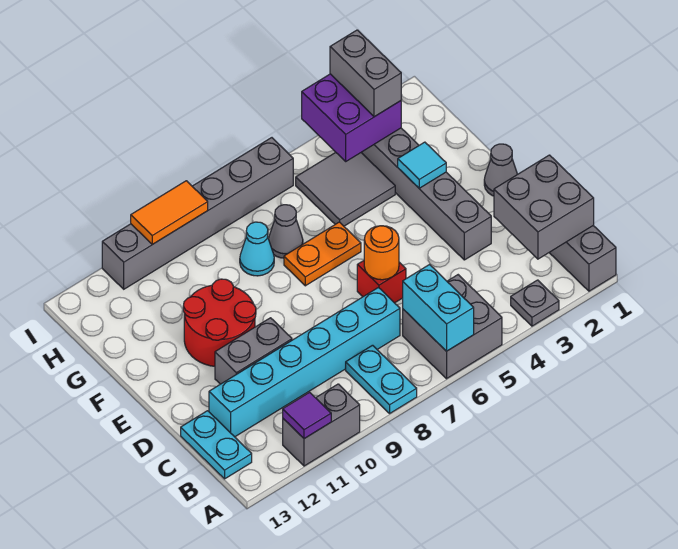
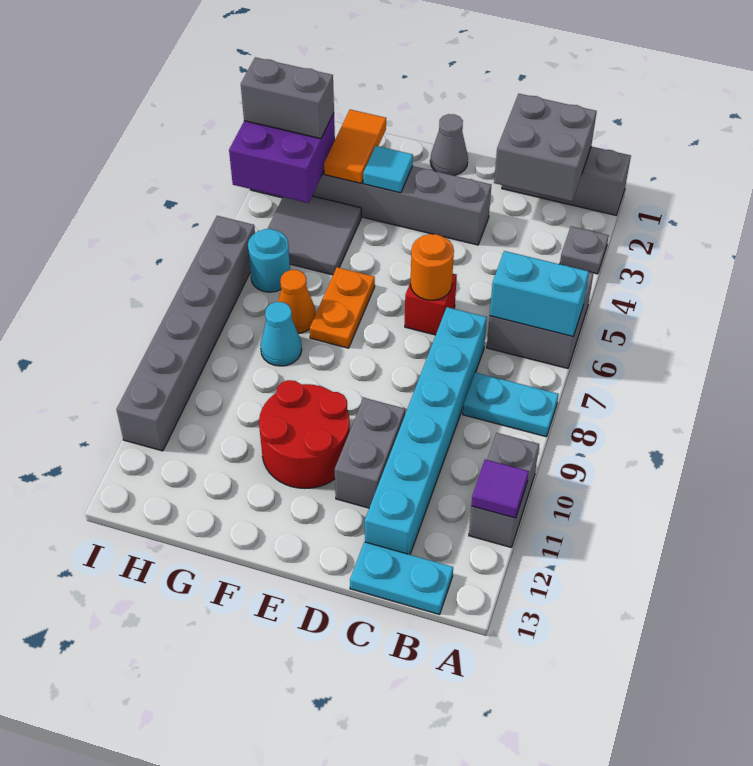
grey 1x1 cone [269,205,303,258] -> orange 1x1 cone [278,270,316,333]
none -> cyan 1x1 round brick [248,229,290,292]
orange 1x2 tile [131,181,208,244] -> orange 1x2 tile moved to [324,110,386,183]

